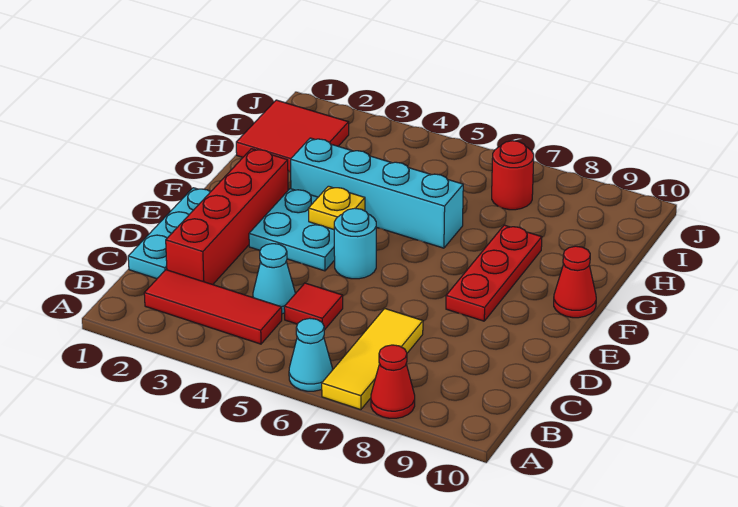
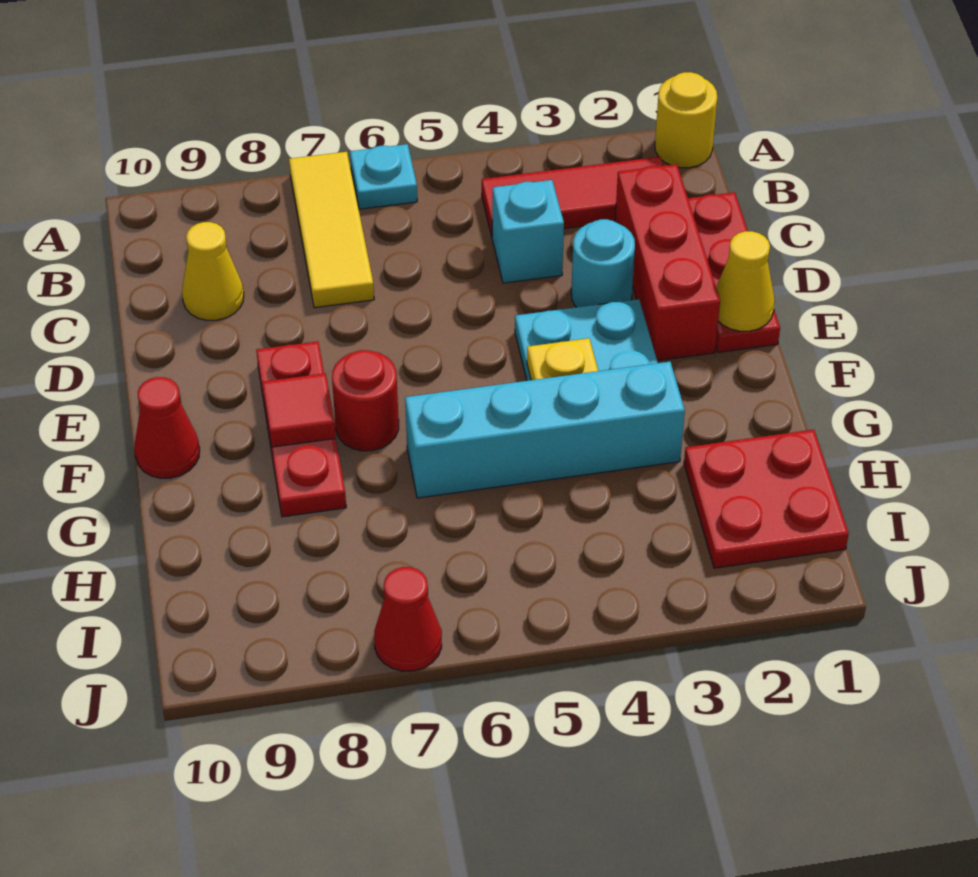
none -> yellow 1x1 round brick [655,72,717,168]
cyan 1x1 cone [289,318,333,391] -> cyan 1x1 plate [350,144,417,209]
red 1x1 cone [371,345,415,418] -> red 1x1 cone moved to [374,567,442,671]
cyan 1x3 plate [128,188,210,279] -> red 1x3 plate [688,192,780,352]
red 1x4 brick [166,149,288,285] -> red 1x3 brick [615,164,720,361]
cyan 1x1 cone [253,244,295,314] -> cyan 1x1 brick [492,180,564,283]
red 1x1 tile [284,283,343,330] -> red 1x1 tile moved to [262,373,336,447]
none -> yellow 1x1 cone [182,222,244,320]
none -> yellow 1x1 cone [716,231,775,331]
cyan 1x1 round brick [334,208,376,279] -> cyan 1x1 round brick moved to [571,219,635,307]
red 2x2 tile [236,100,349,172] -> red 2x2 plate [684,430,849,568]
red 1x1 round brick [492,141,534,210] -> red 1x1 round brick moved to [332,350,399,451]

